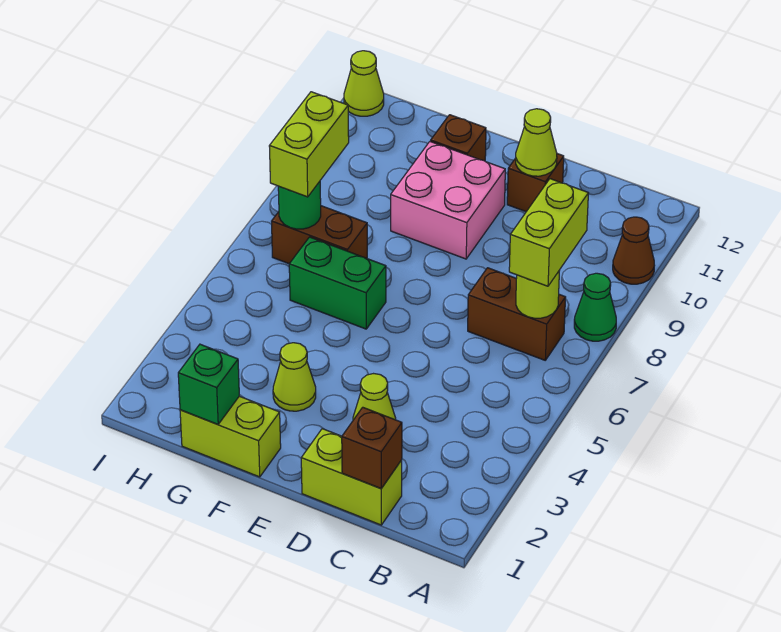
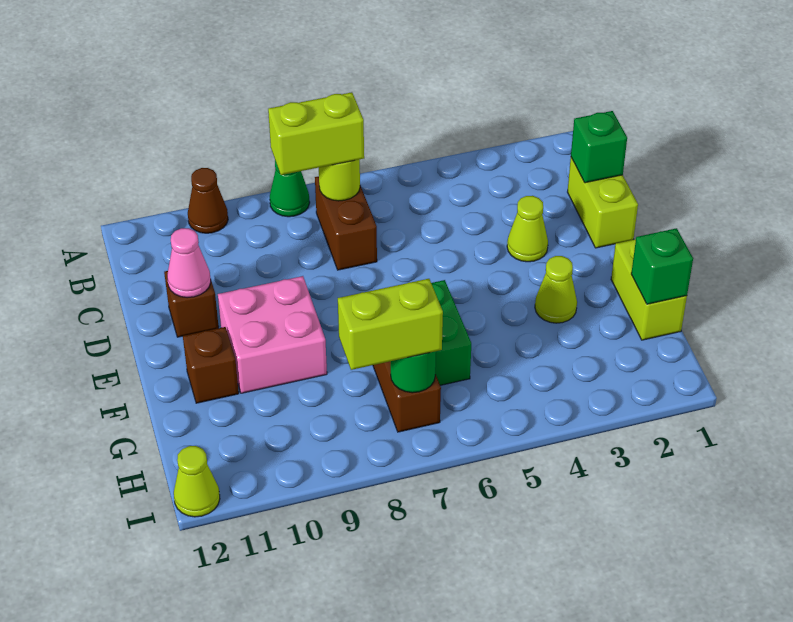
brown 1x1 brick [342,407,402,489] -> green 1x1 brick [571,111,627,183]
lime 1x1 cone [516,109,557,176] -> pink 1x1 cone [167,228,211,298]

